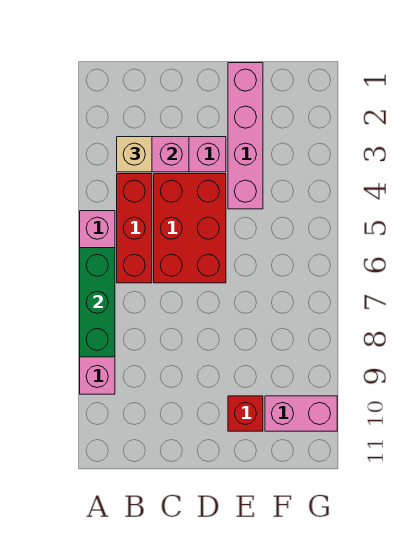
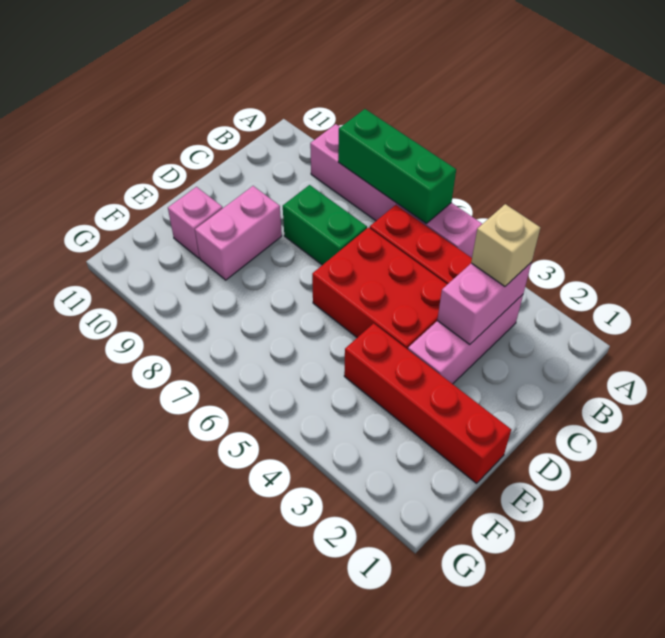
none -> green 1x2 brick [283,185,367,265]
pink 1x4 brick [228,63,263,209] -> red 1x4 brick [344,323,511,483]
red 1x1 brick [228,396,263,431] -> pink 1x1 brick [168,187,223,258]
pink 1x2 brick [265,396,337,431] -> pink 1x2 brick moved to [195,186,282,280]

